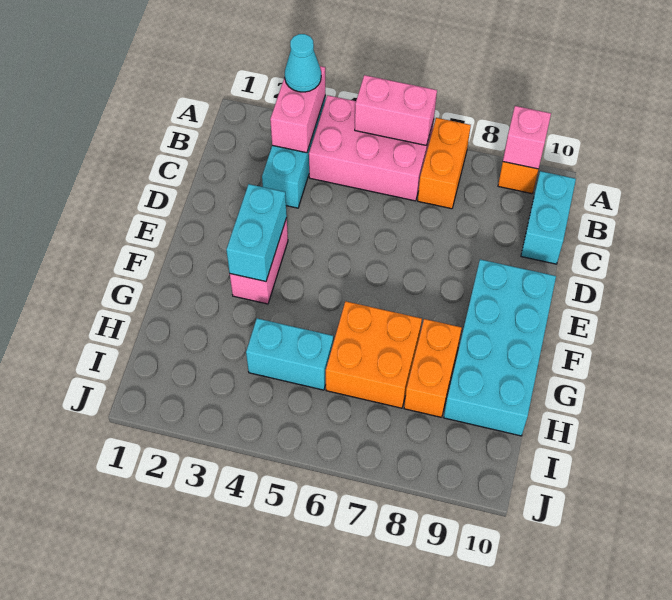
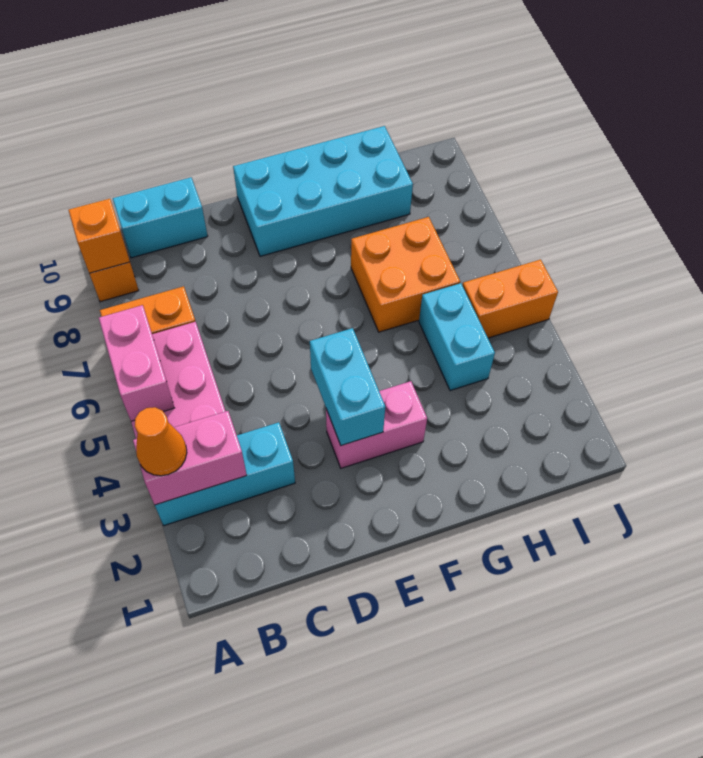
cyan 1x1 cone [285,34,321,92] -> orange 1x1 cone [135,407,187,476]
pink 1x1 brick [503,106,551,169] -> orange 1x1 brick [69,199,130,273]
cyan 1x2 brick [226,184,287,282] -> cyan 1x2 brick turned to [310,328,385,446]
orange 1x2 brick [404,319,462,417] -> orange 1x2 brick moved to [462,260,558,338]

